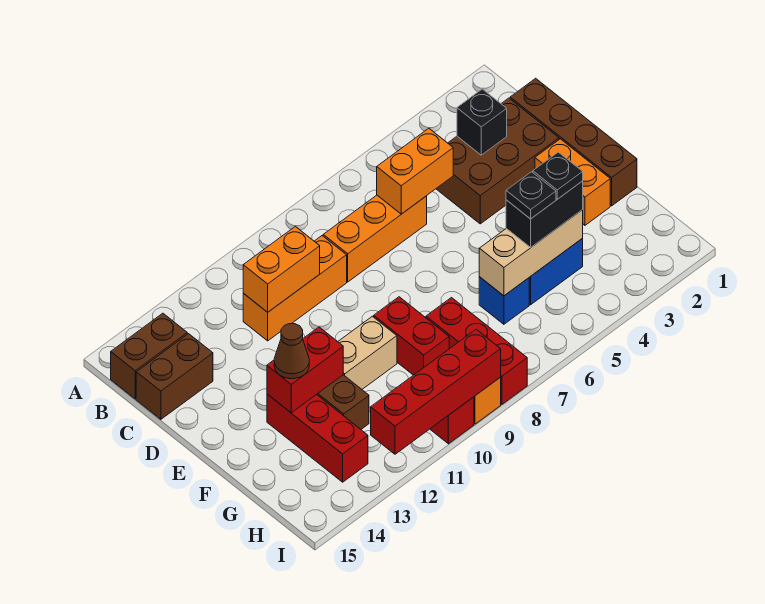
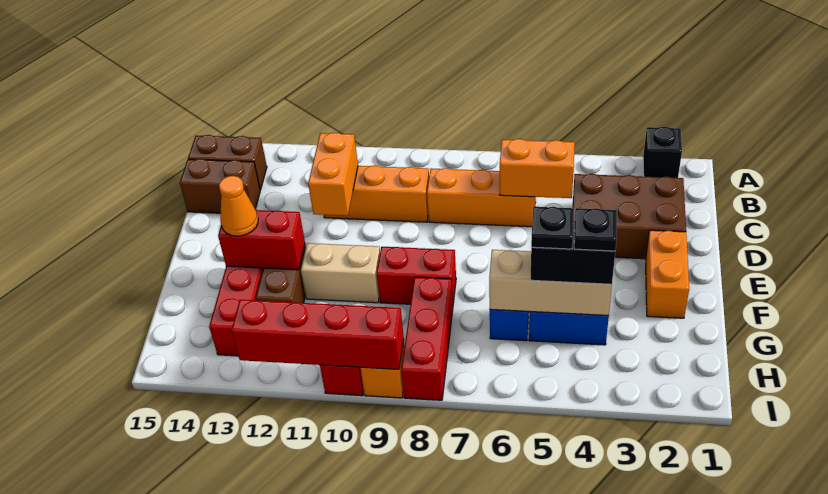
brown 1x4 brick [510,78,637,206] -> none
black 1x1 brick [457,89,507,155] -> black 1x1 brick moved to [643,127,682,178]
orange 1x2 brick [243,226,320,312] -> orange 1x2 brick turned to [308,132,358,216]
red 1x2 brick [374,297,449,375] -> red 1x2 brick turned to [377,247,456,304]
brown 1x1 cone [274,324,309,379] -> orange 1x1 cone [219,176,258,236]

